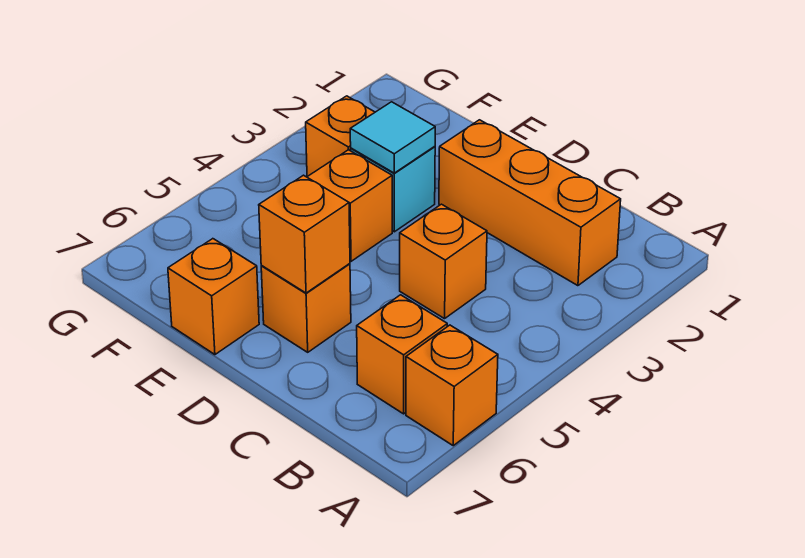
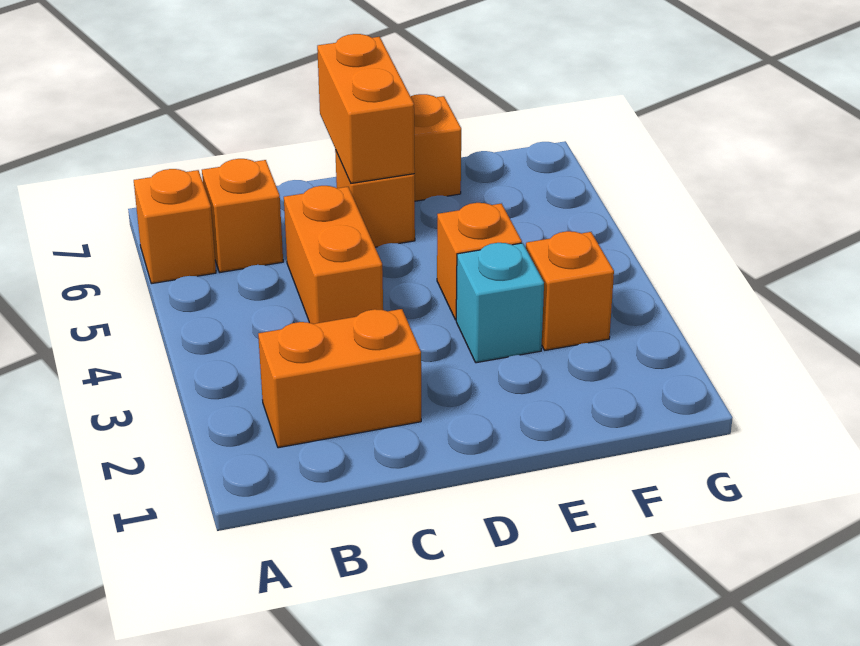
orange 1x3 brick [439,120,621,286] -> orange 1x2 brick [258,309,421,448]
orange 1x1 brick [400,204,487,319] -> orange 1x2 brick [284,186,383,324]
orange 1x1 brick [259,175,350,293] -> orange 1x2 brick [317,34,415,183]
cyan 1x1 tile [350,102,435,173] -> none

